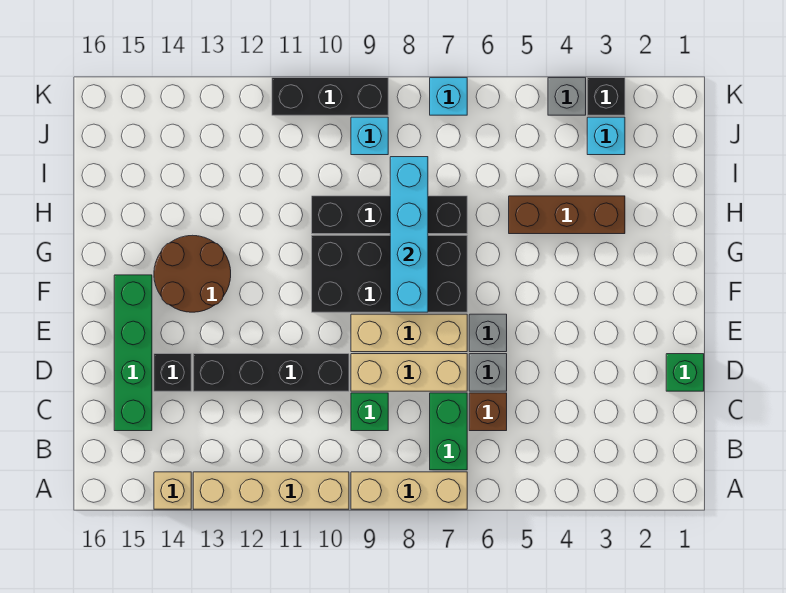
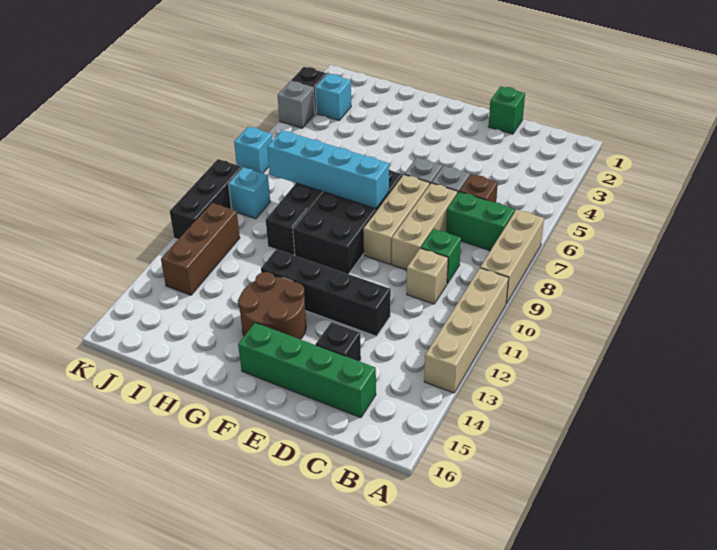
tan 1x1 brick [154,472,191,509] -> tan 1x1 brick moved to [407,248,448,304]
black 1x4 brick [193,354,349,391] -> black 1x4 brick turned to [261,249,391,336]
brown 1x3 brick [509,196,625,234] -> brown 1x3 brick moved to [161,203,240,295]

